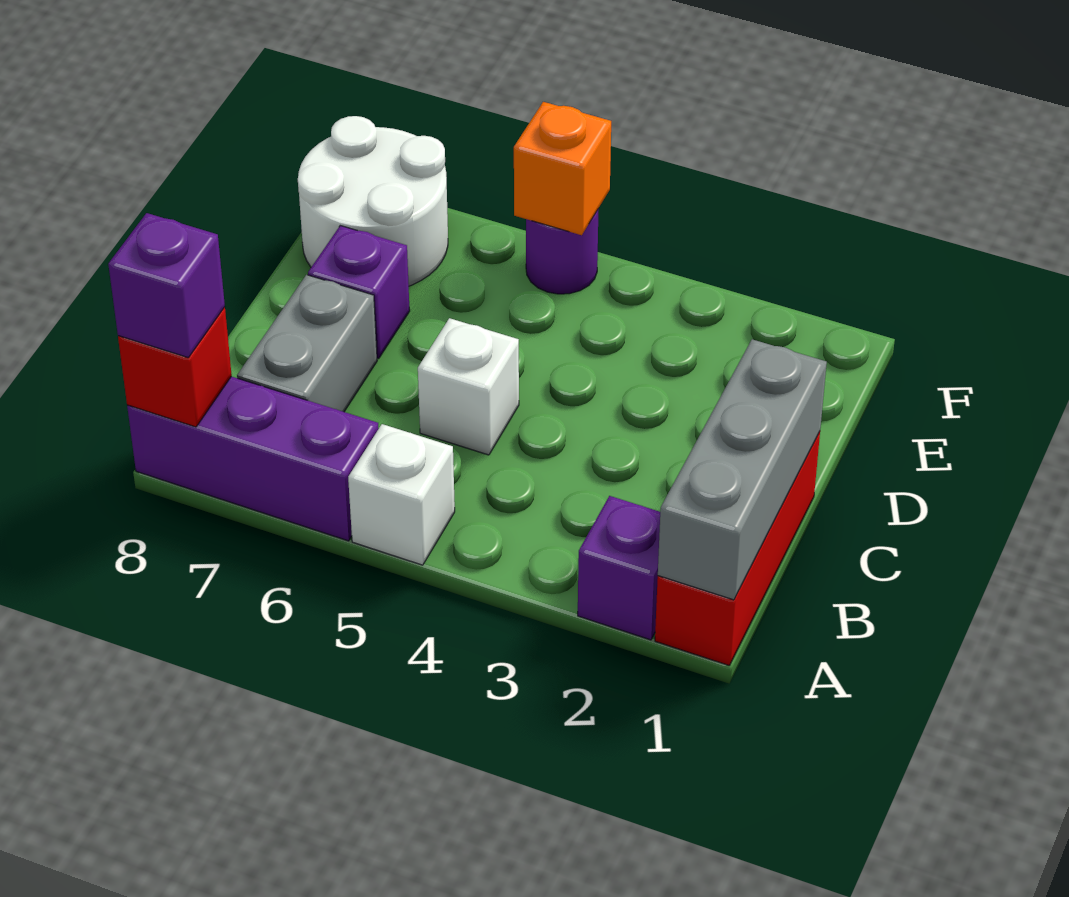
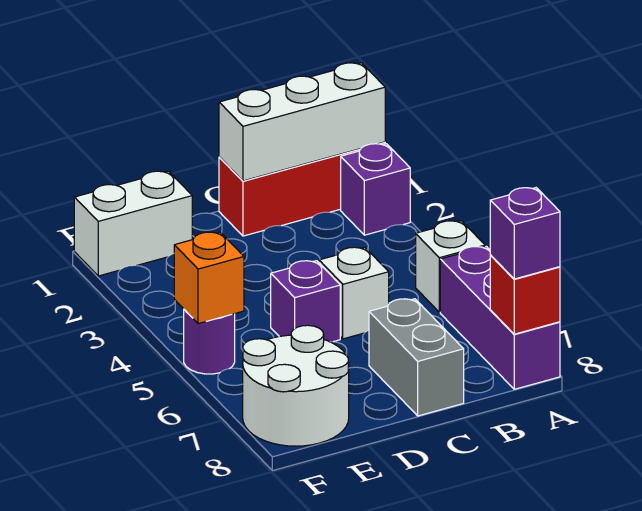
grey 1x3 brick [658,339,827,600] -> white 1x3 brick [219,63,385,181]
grey 1x2 brick [237,275,377,412] -> grey 1x2 brick turned to [369,299,464,416]
purple 1x1 brick [308,226,410,358] -> purple 1x1 brick moved to [271,261,340,342]
none -> white 1x2 brick [74,171,192,276]

